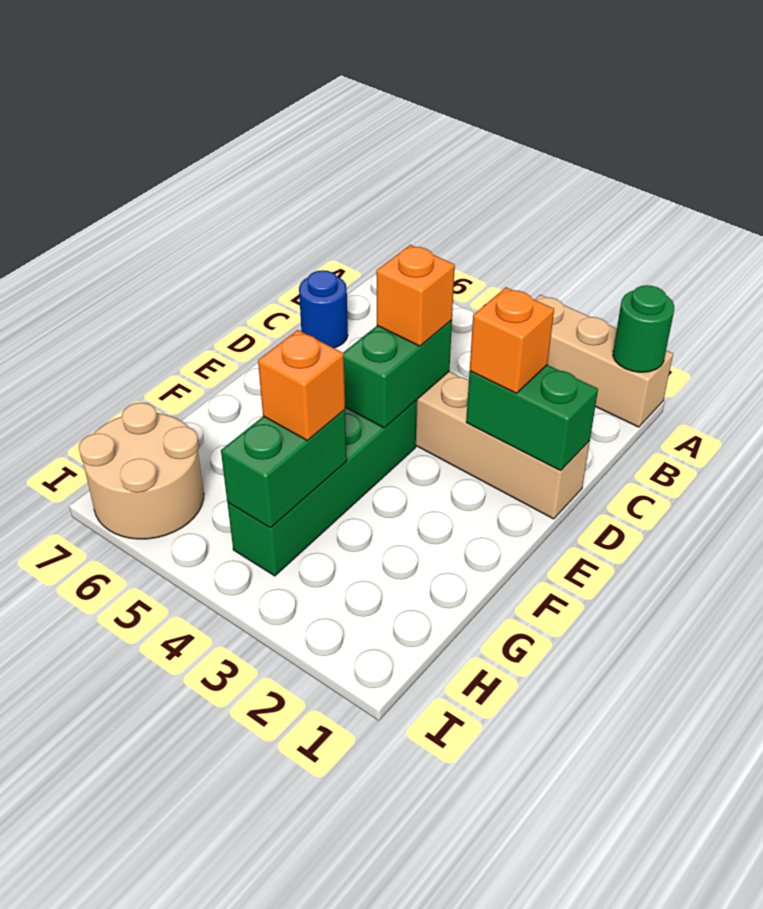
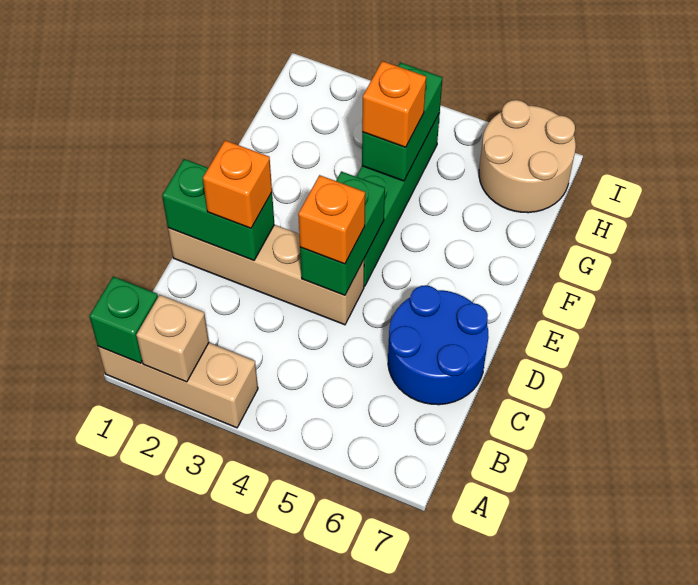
green 1x1 round brick [613,285,674,372] -> green 1x1 brick [89,277,158,363]
none -> tan 1x1 brick [136,295,209,382]
blue 1x1 round brick [299,270,348,348] -> blue 2x2 round brick [388,285,489,405]

